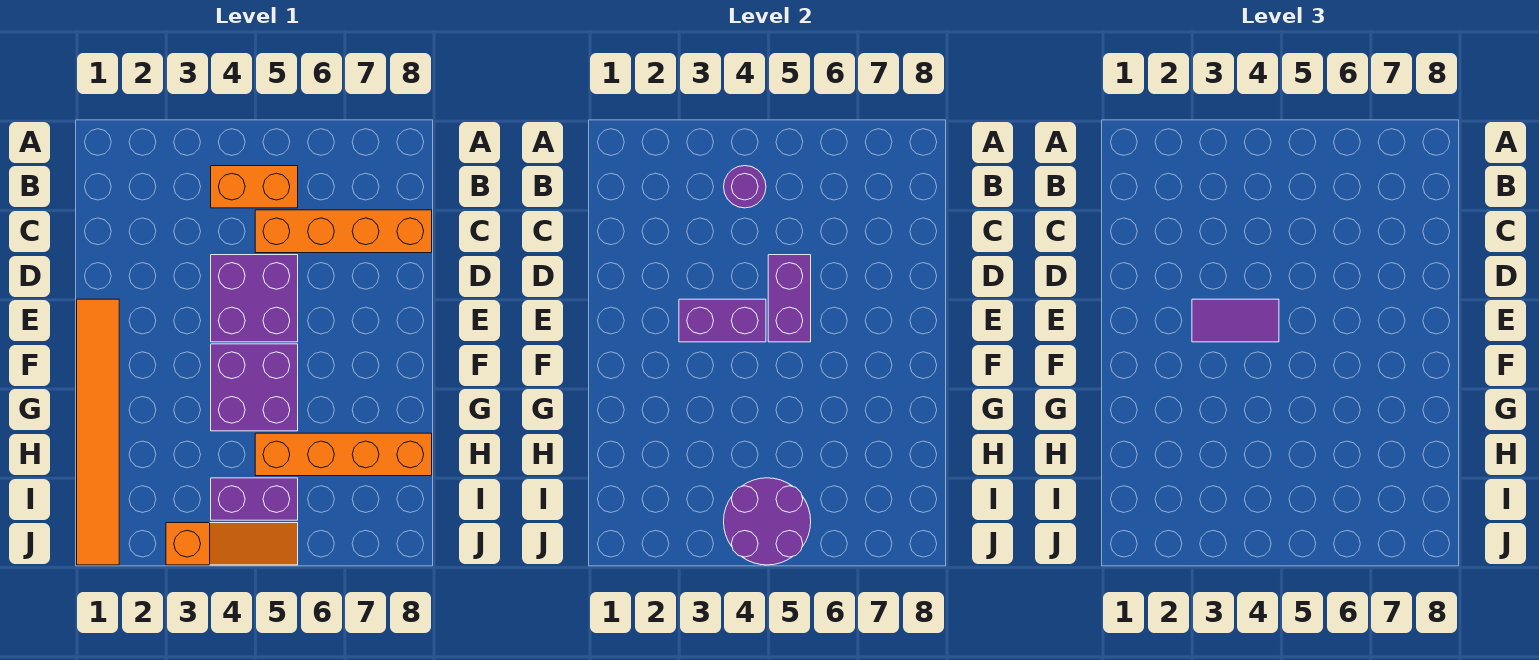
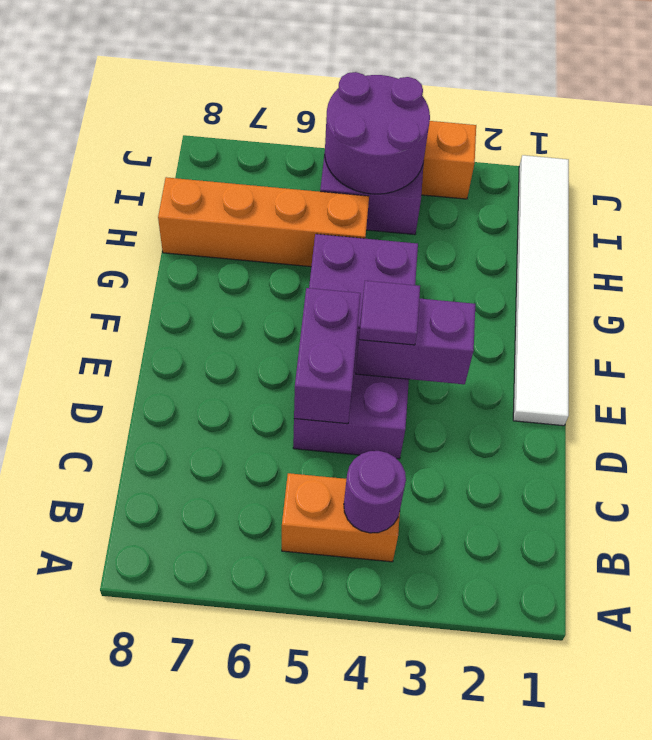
orange 1x4 brick [255,210,432,253] -> none
orange 1x6 tile [77,299,119,565] -> white 1x6 tile [513,155,569,426]
purple 1x2 tile [1192,299,1279,342] -> purple 1x1 tile [359,281,420,345]

